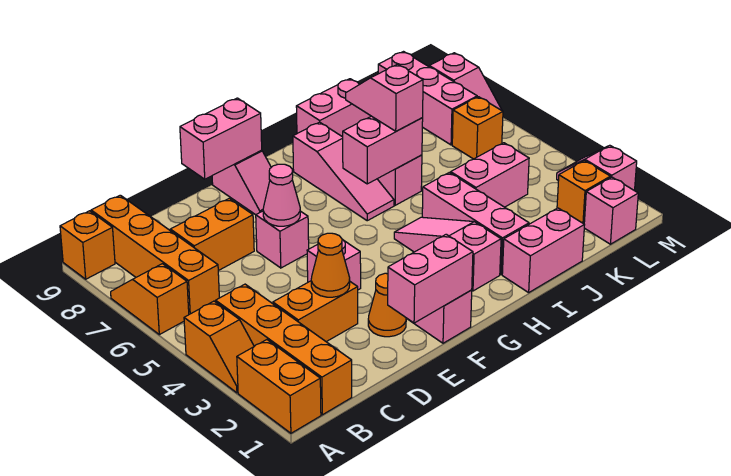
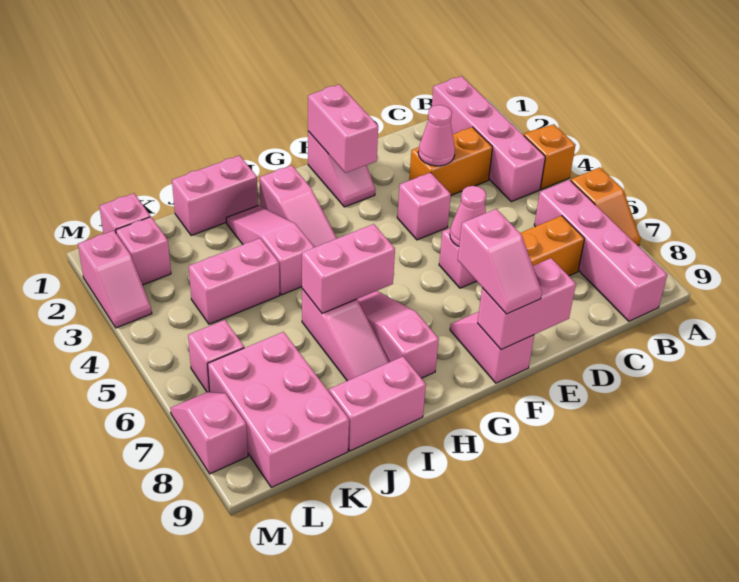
orange 1x2 brick [237,340,321,433] -> none
orange 1x1 brick [60,211,115,279] -> none
orange 1x4 brick [216,284,352,415] -> pink 1x4 brick [432,76,545,202]
orange 1x4 brick [91,195,219,314] -> pink 1x4 brick [534,180,667,321]
orange 1x1 cone [311,233,350,297] -> pink 1x1 cone [418,105,455,166]
pink 1x2 brick [388,234,473,323] -> pink 1x2 brick turned to [308,84,378,173]
orange 1x1 cone [368,273,406,337] -> none
pink 1x3 brick [422,172,529,275] -> pink 1x3 slope [226,205,314,295]
pink 1x2 slope [346,64,423,131] -> pink 1x2 slope moved to [458,209,542,314]
orange 1x1 brick [557,161,610,224] -> pink 1x1 brick [116,217,171,285]
orange 1x1 brick [452,97,503,159] -> pink 1x1 brick [188,320,244,392]
pink 1x3 brick [378,52,477,145] -> pink 2x3 brick [208,332,349,487]

